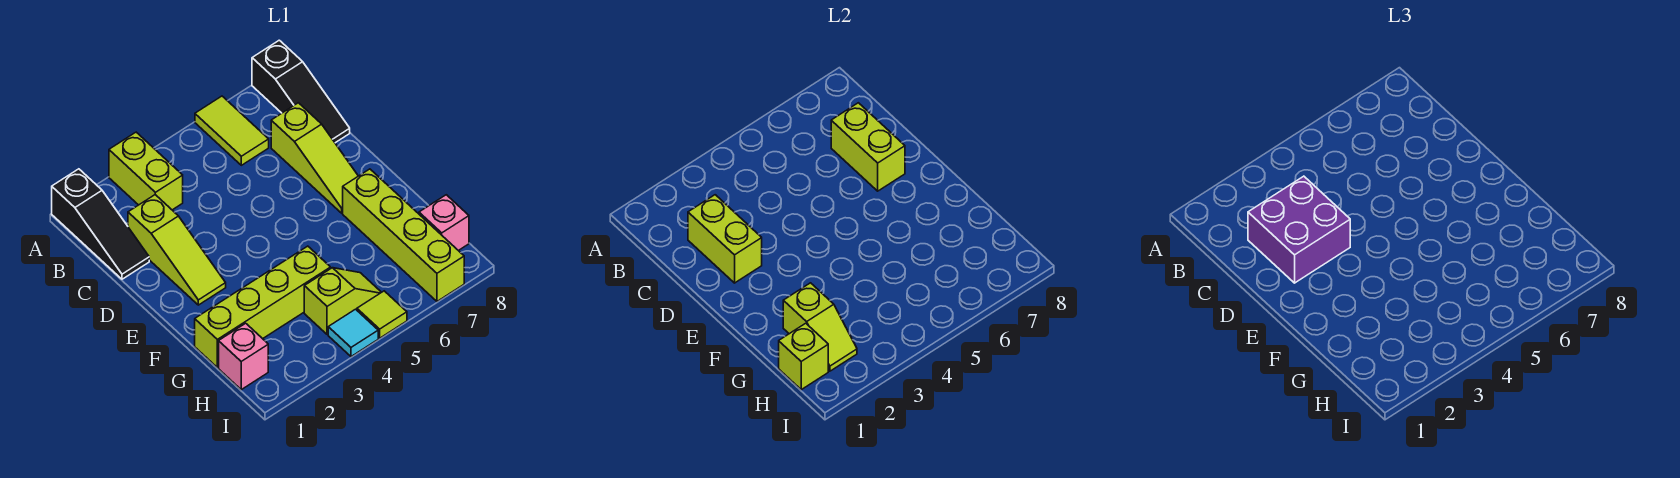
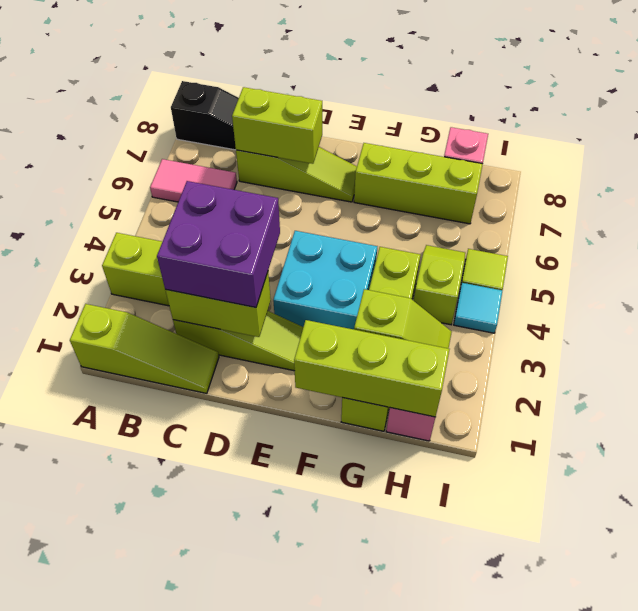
black 1x3 slope [52,169,149,279] -> lime 1x3 slope [70,304,219,393]
lime 1x2 tile [195,96,269,165] -> pink 1x2 tile [150,159,237,202]
none -> cyan 2x2 brick [273,231,378,329]
lime 1x4 brick [343,169,464,301] -> lime 1x3 brick [354,143,483,224]
lime 1x1 brick [779,323,828,390] -> lime 1x3 brick [294,320,450,417]

